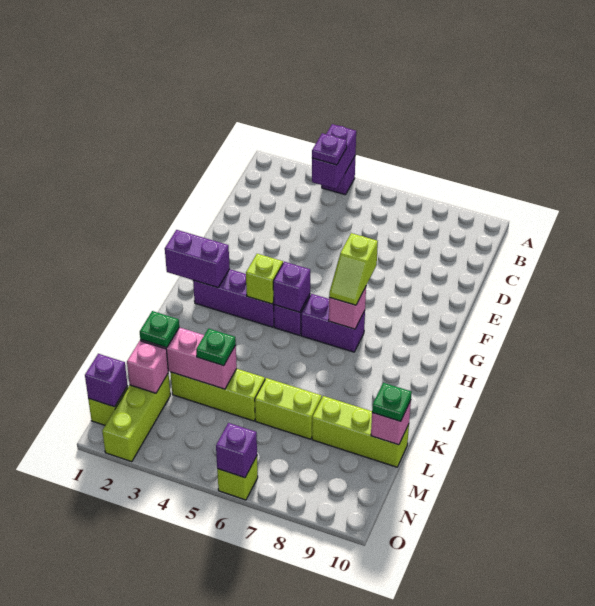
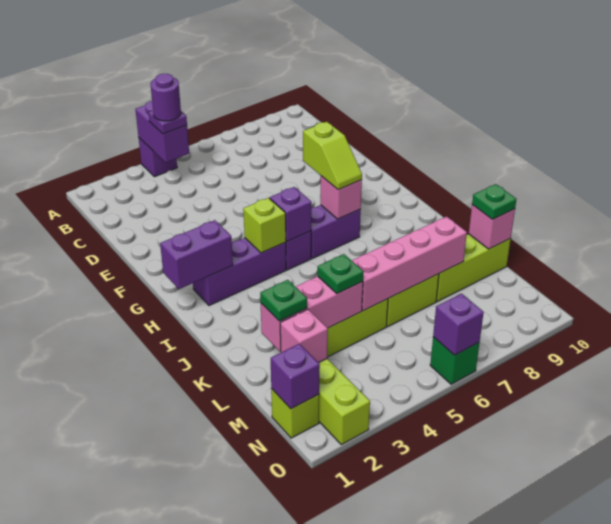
none -> purple 1x1 round brick [150,74,181,121]
none -> pink 1x4 brick [352,216,467,311]
lime 1x1 brick [217,456,258,500] -> green 1x1 brick [430,337,479,384]

